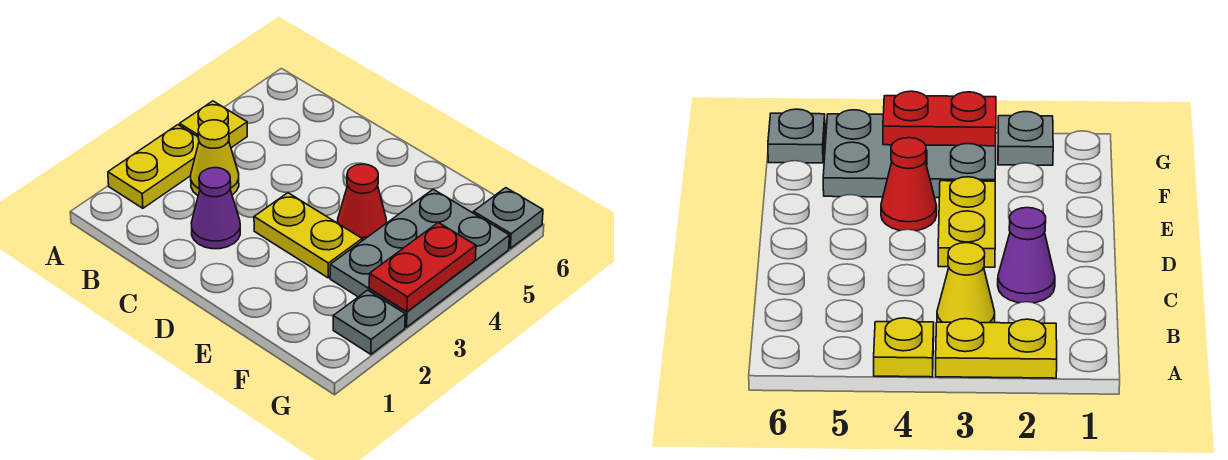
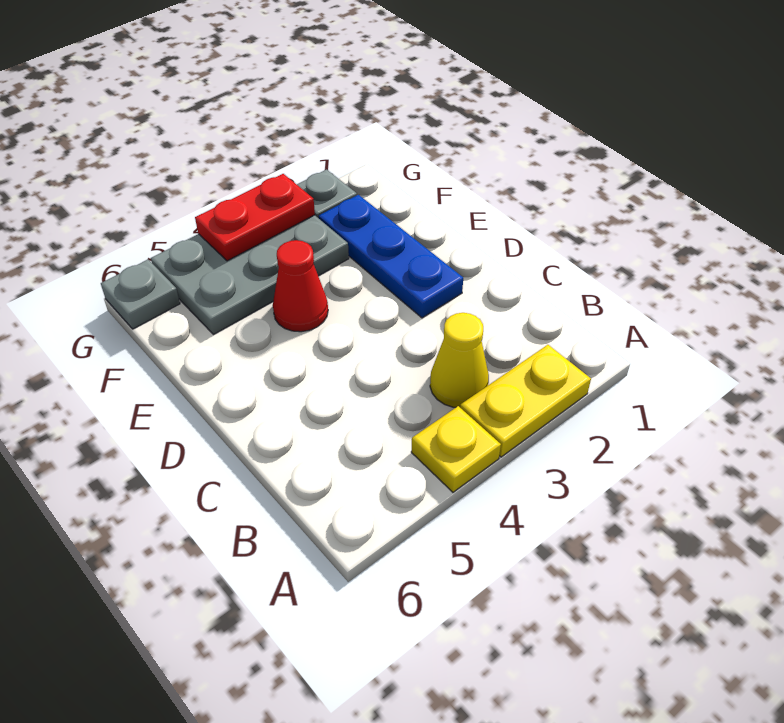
purple 1x1 cone [191,168,240,249] -> none
none -> blue 1x3 plate [319,195,463,318]
yellow 1x2 plate [254,193,362,278] -> none

